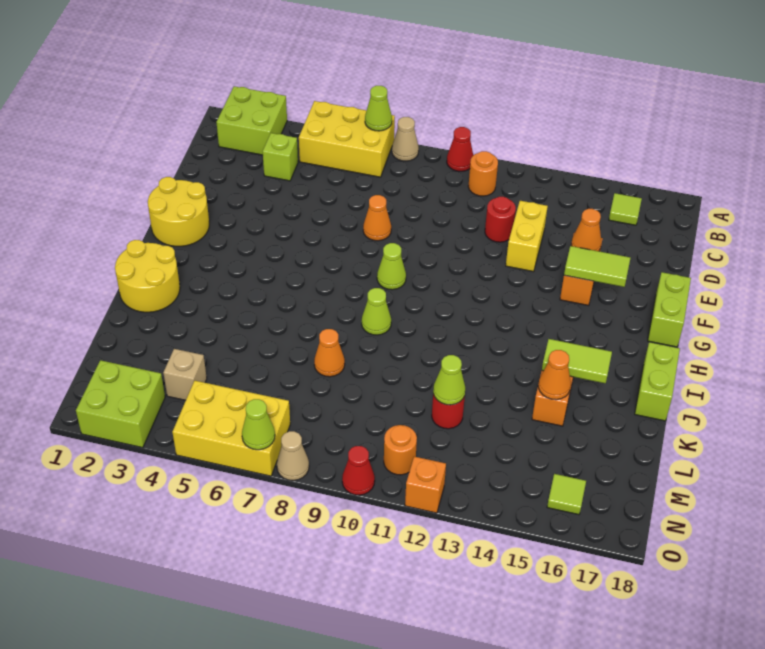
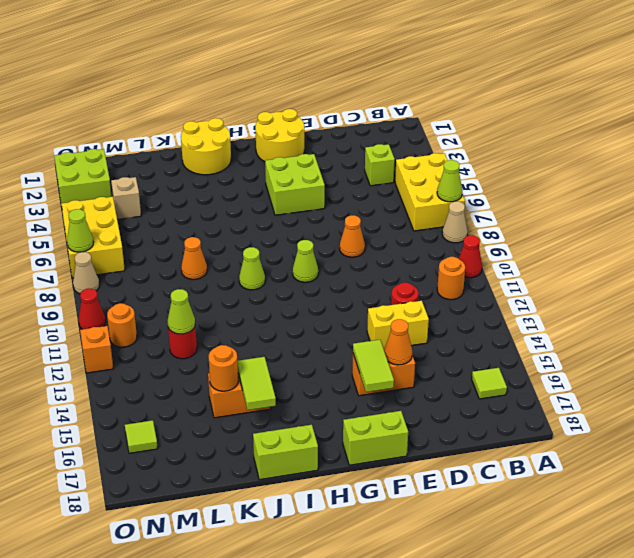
lime 2x2 brick [216,86,287,155] -> lime 2x2 brick moved to [265,154,325,215]
orange 1x1 cone [538,350,571,400] -> orange 1x1 round brick [209,345,238,391]

